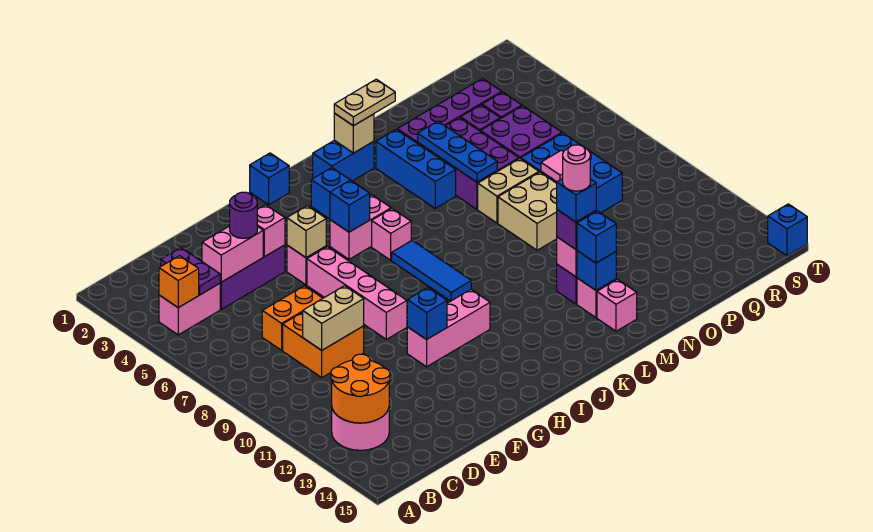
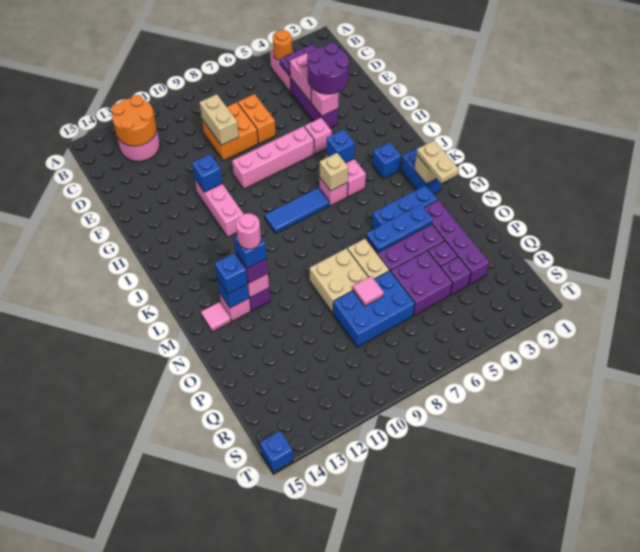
orange 1x1 brick [159,256,199,308] -> orange 1x1 round brick [273,30,292,61]
purple 1x1 round brick [230,192,257,238] -> purple 2x2 round brick [307,43,349,94]
tan 1x1 brick [287,206,326,258] -> tan 1x1 brick moved to [320,153,348,191]
blue 1x1 brick [250,153,289,205] -> none
pink 1x1 brick [597,279,637,331] -> pink 1x1 tile [201,302,231,332]

